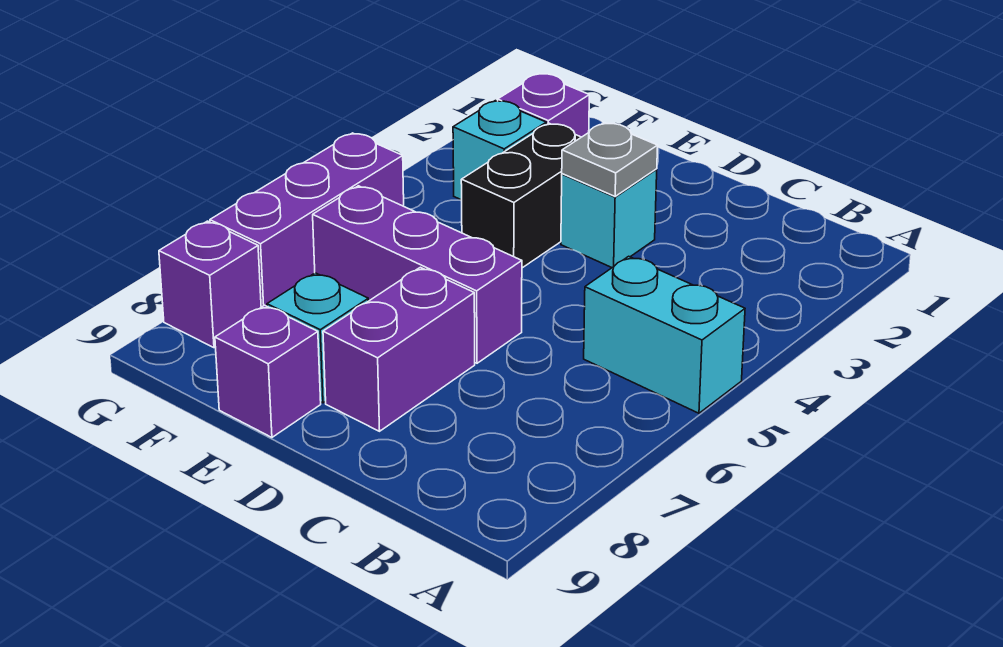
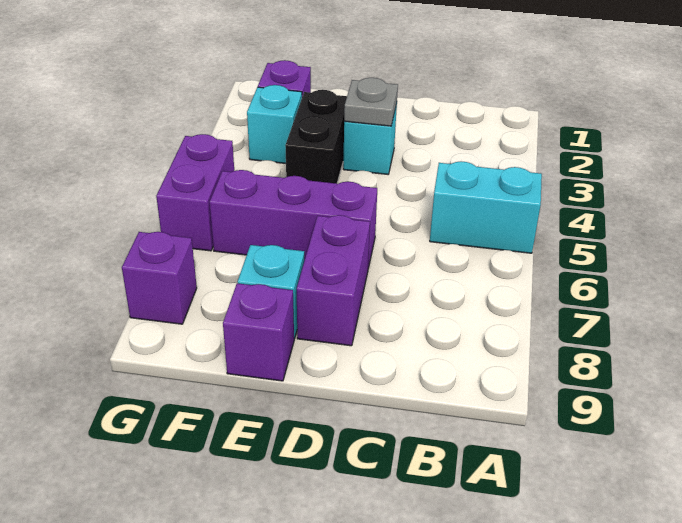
purple 1x3 brick [210,133,404,307] -> purple 1x2 brick [156,134,234,251]

